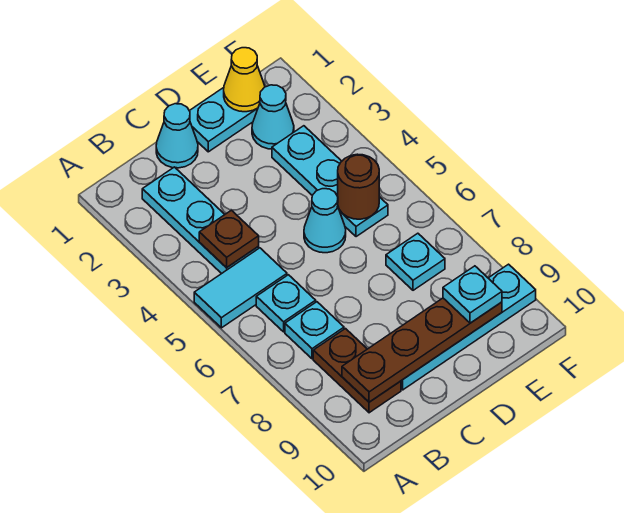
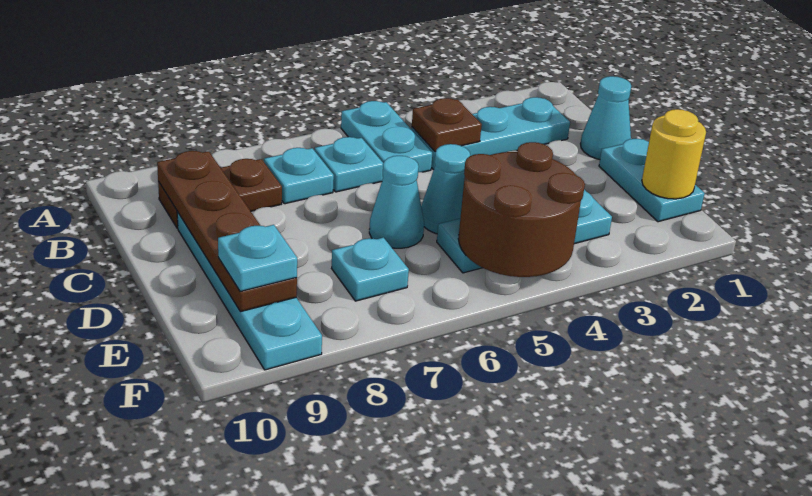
cyan 1x2 tile [194,248,287,328] -> cyan 1x2 plate [341,101,432,172]
yellow 1x1 cone [224,48,265,112] -> yellow 1x1 round brick [642,109,706,199]
cyan 1x1 cone [252,85,294,149] -> cyan 1x1 cone moved to [369,156,424,248]
brown 1x1 round brick [338,154,379,219] -> brown 2x2 round brick [458,142,585,277]

